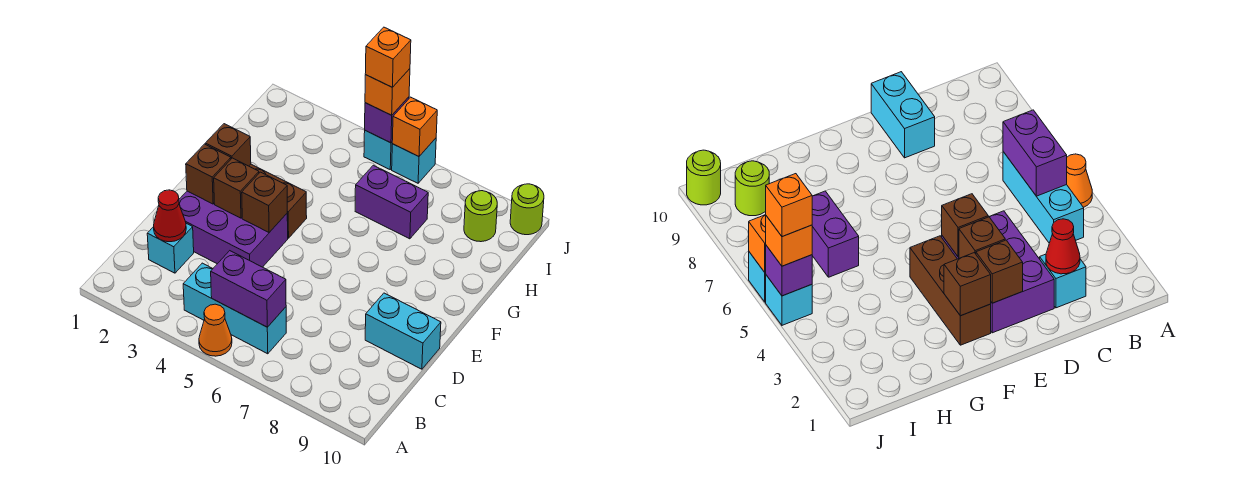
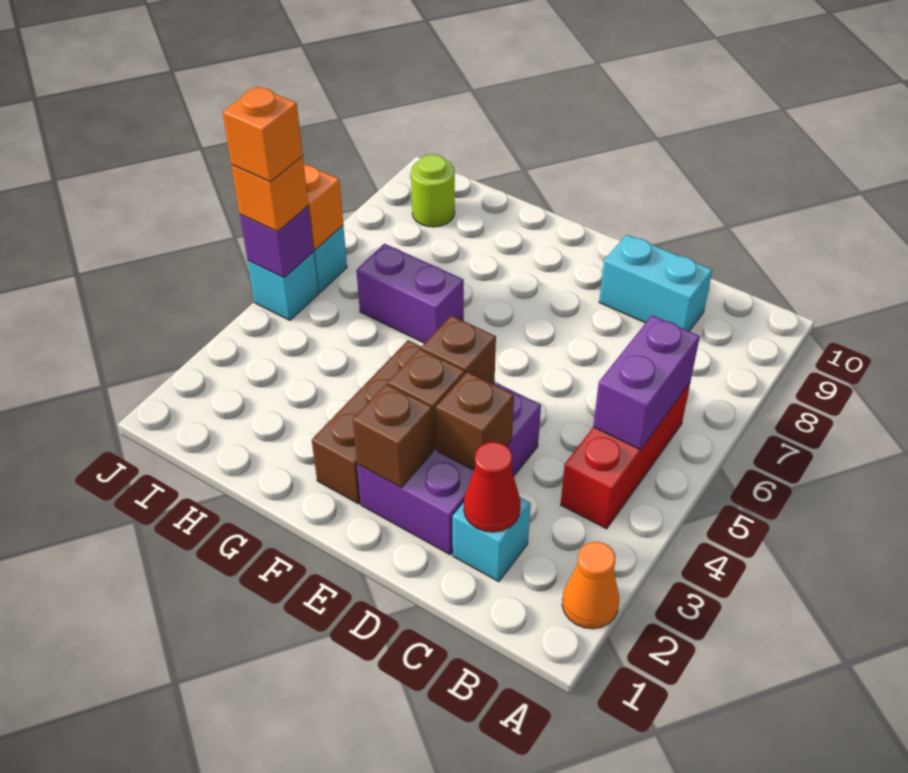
orange 1x1 cone [199,304,232,356] -> orange 1x1 cone moved to [562,542,619,629]
cyan 1x3 brick [183,263,286,354] -> red 1x3 brick [561,383,690,529]
cyan 1x2 brick [365,293,441,369] -> cyan 1x2 brick turned to [599,234,712,331]
brown 1x1 brick [205,124,251,166] -> brown 1x1 brick moved to [436,372,514,470]
purple 1x2 brick [355,165,428,239] -> purple 1x2 brick turned to [356,244,464,343]
lime 1x1 round brick [510,184,544,235] -> none

